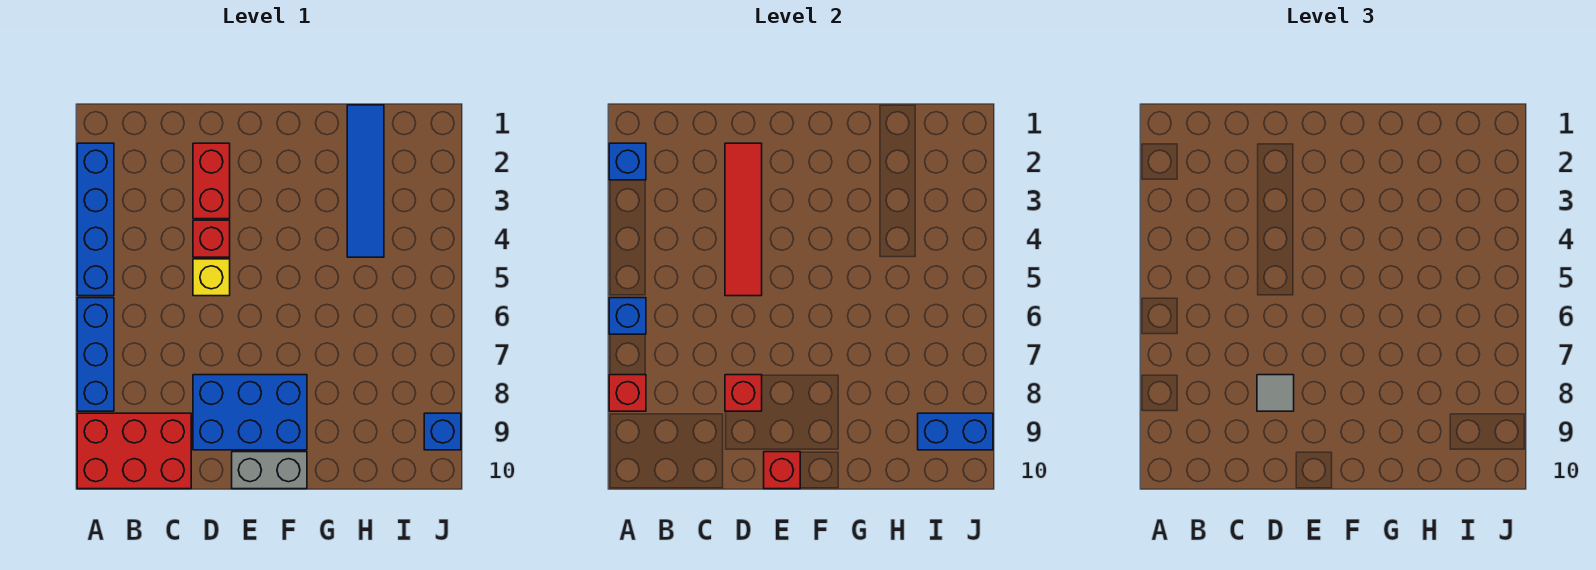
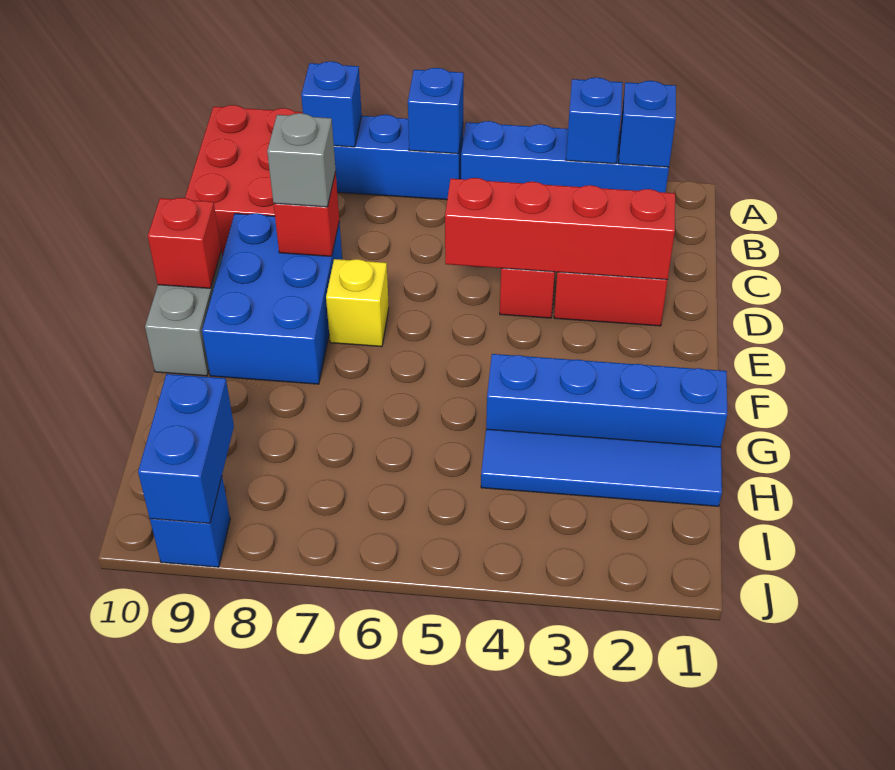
none -> blue 1x1 brick [566,77,623,164]
red 1x1 brick [609,375,646,411] -> blue 1x1 brick [301,61,362,147]
red 1x4 tile [725,143,762,296] -> red 1x4 brick [445,178,675,280]
yellow 1x1 brick [193,259,230,296] -> yellow 1x1 brick moved to [326,259,389,347]
grey 1x1 tile [1257,375,1294,411] -> grey 1x1 brick [267,113,336,207]
none -> blue 1x4 brick [486,354,727,447]

